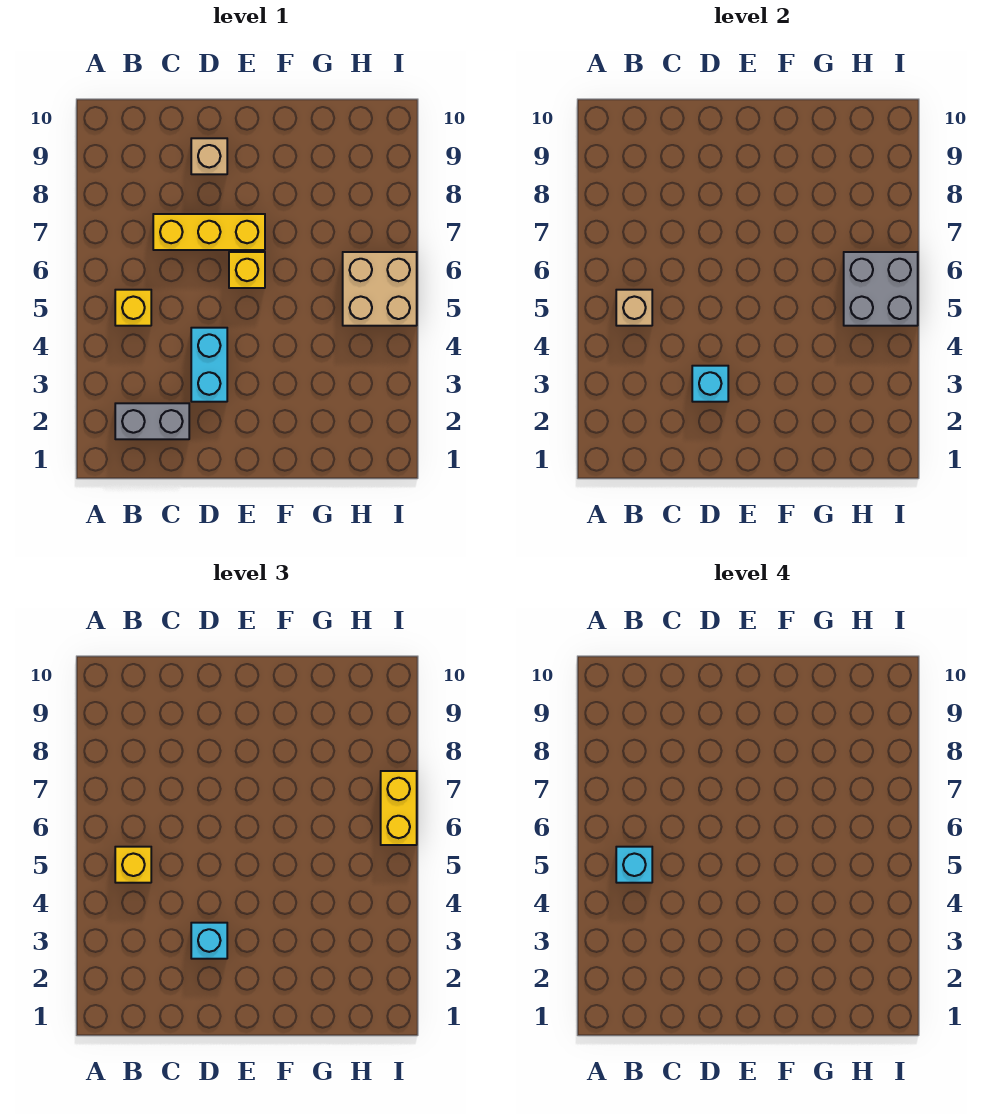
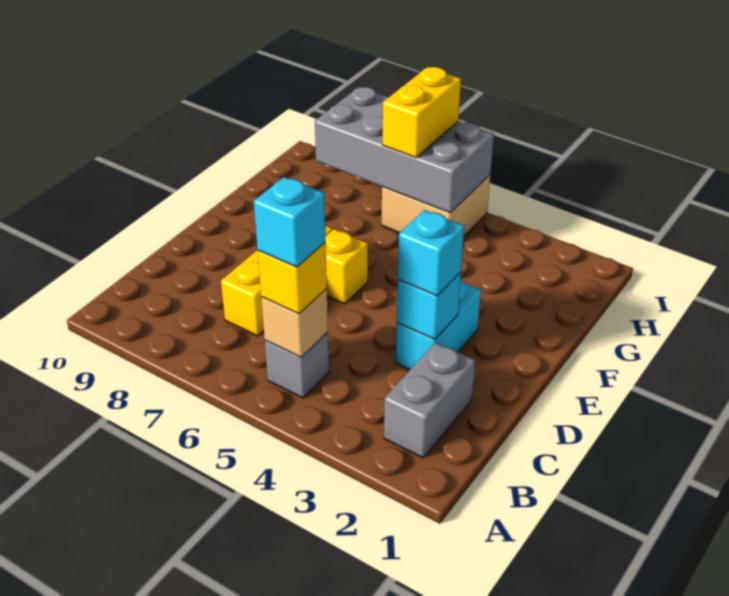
yellow 1x1 brick [115,290,151,326] -> grey 1x1 brick [265,332,329,398]
cyan 1x2 brick [191,328,227,402] -> cyan 1x2 brick turned to [396,280,481,370]
tan 1x1 brick [191,138,227,174] -> none
grey 2x2 brick [844,252,918,326] -> grey 2x4 brick [315,87,494,213]
yellow 1x2 brick [381,771,417,845] -> yellow 1x2 brick turned to [383,67,461,158]

